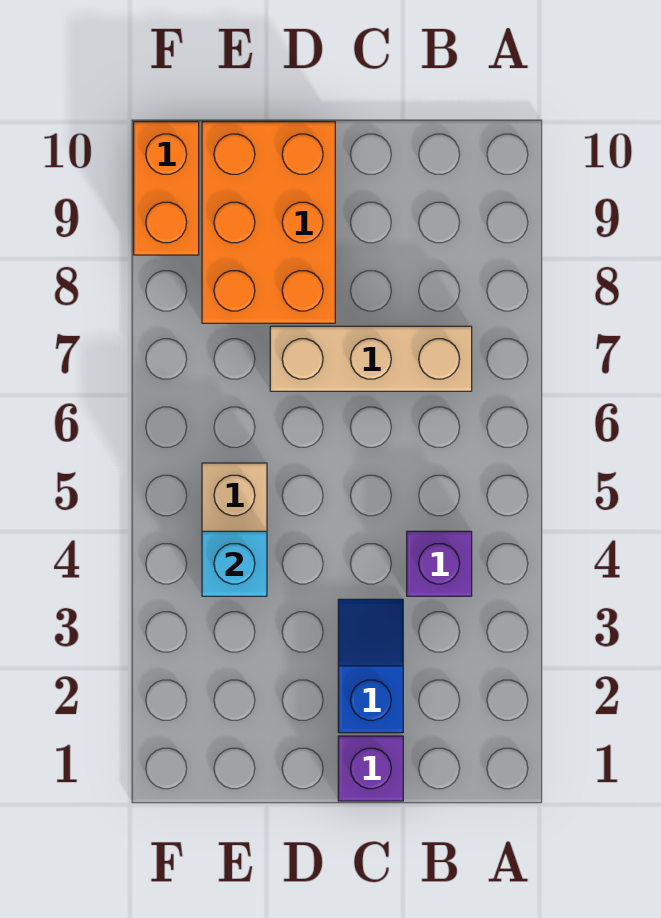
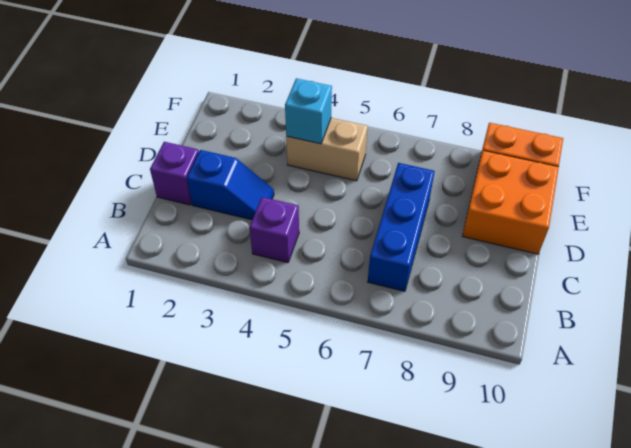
tan 1x3 brick [270,326,472,391] -> blue 1x3 brick [368,163,435,291]
orange 2x3 brick [202,122,335,323] -> orange 2x2 brick [462,151,559,254]

